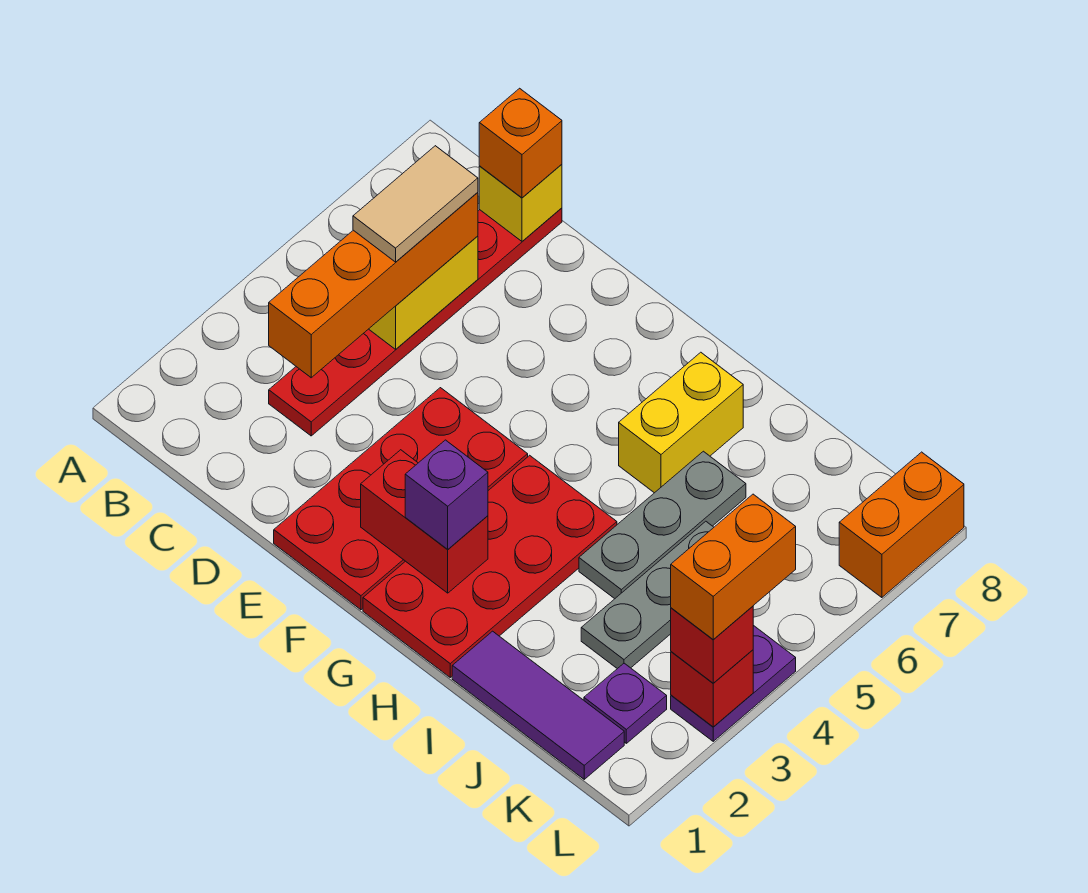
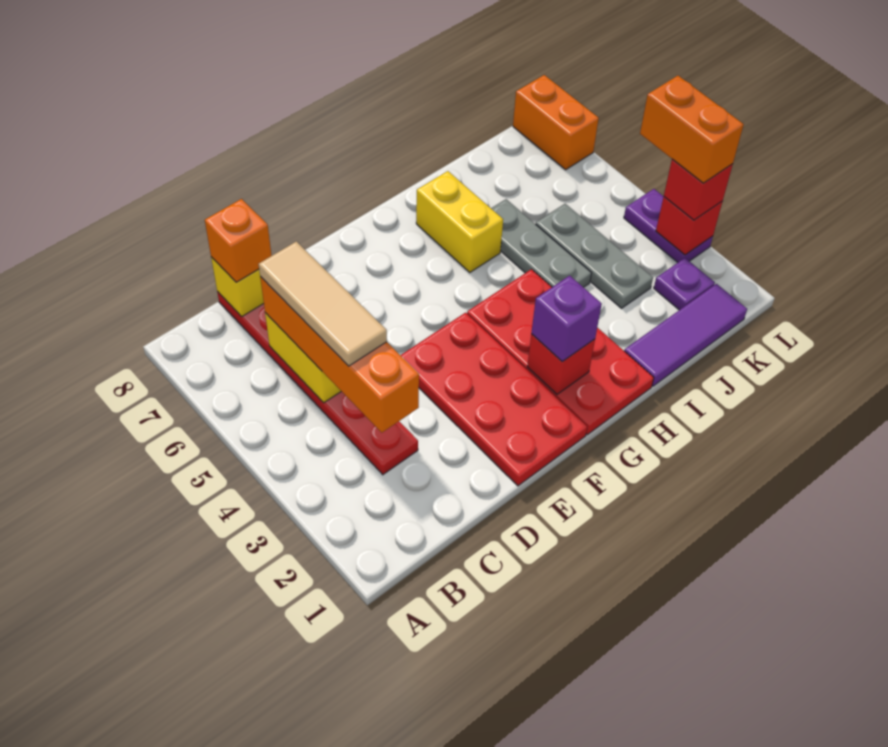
tan 1x2 tile [353,146,478,262] -> tan 1x3 tile [259,241,387,366]
red 1x2 brick [361,450,488,593] -> red 1x1 brick [527,334,595,394]

